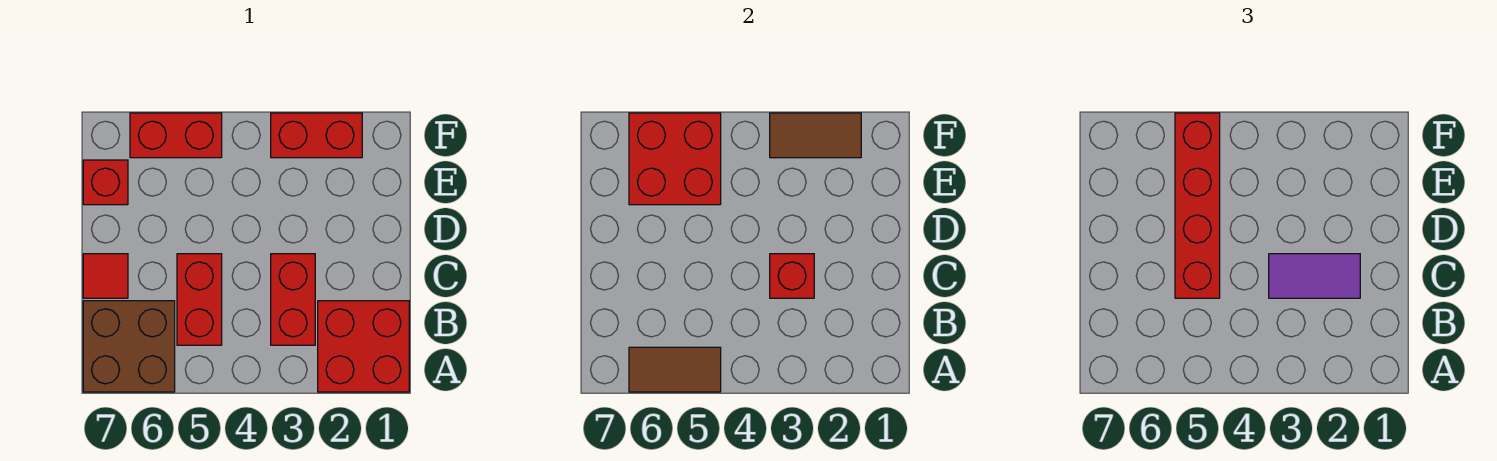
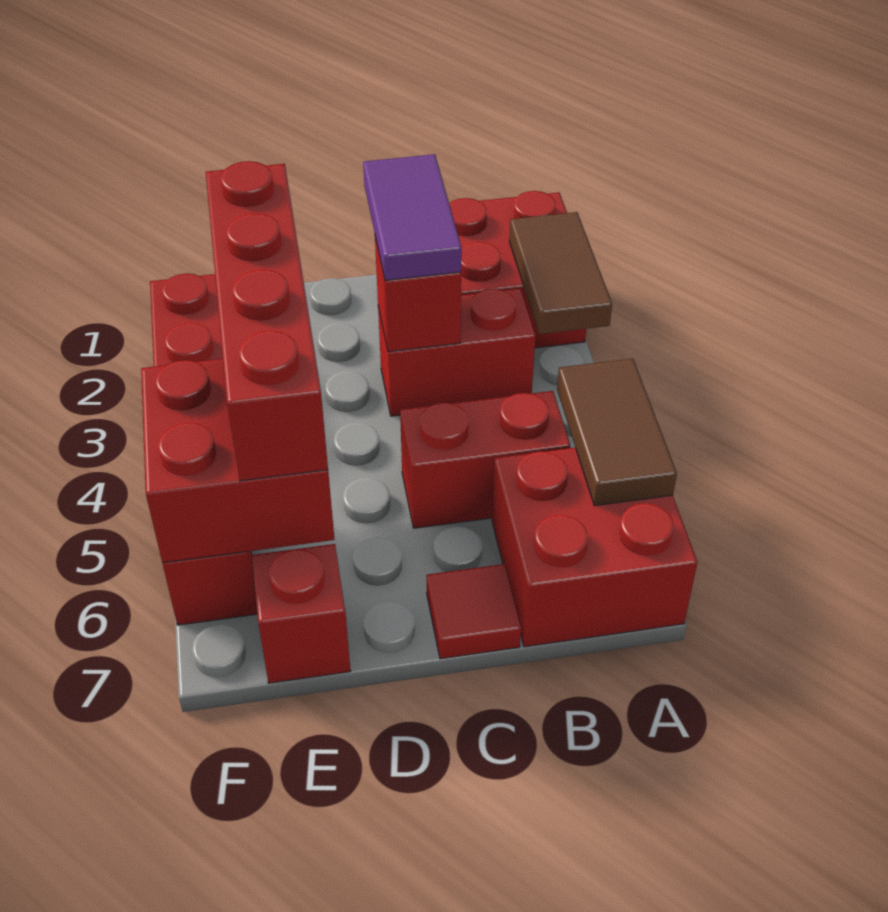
brown 2x2 brick [83,301,175,392] -> red 2x2 brick [492,448,698,647]
red 1x4 brick [1175,113,1220,298] -> red 1x4 brick turned to [206,161,328,481]
brown 1x2 tile [770,113,861,158] -> brown 1x2 tile moved to [509,212,612,334]

